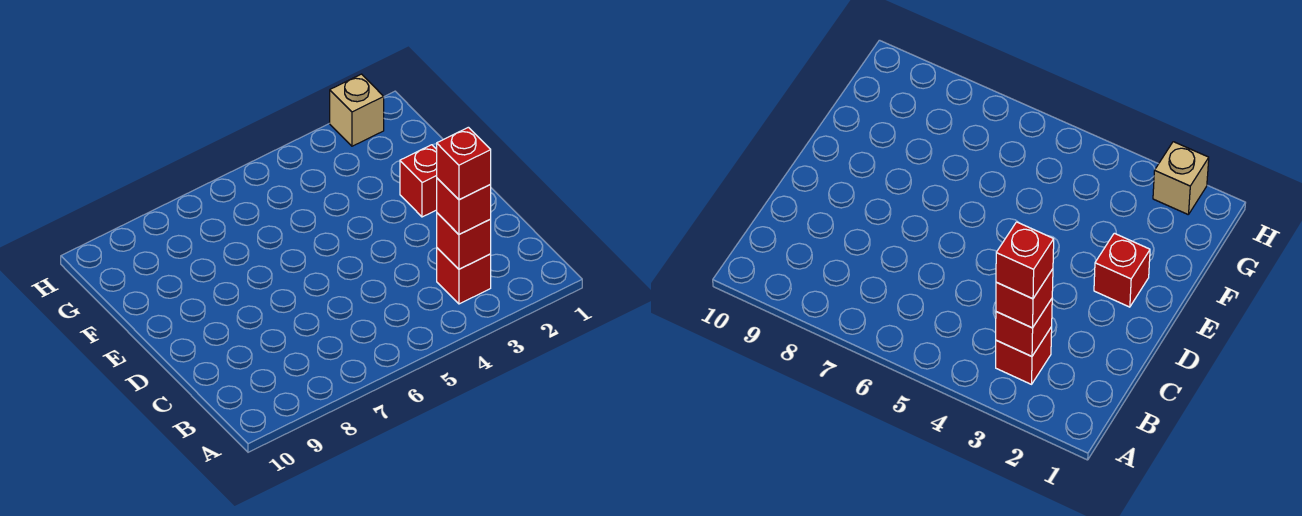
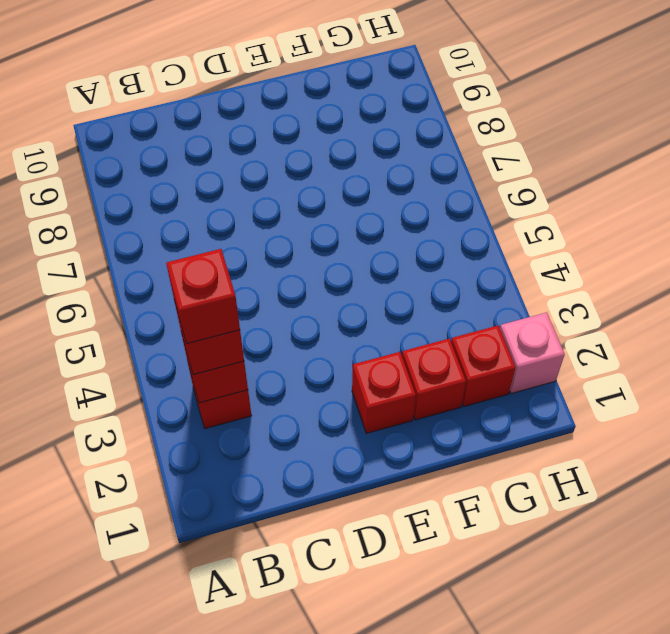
none -> red 1x1 brick [402,339,466,420]
none -> red 1x1 brick [451,326,516,407]
tan 1x1 brick [330,74,384,146] -> pink 1x1 brick [500,313,565,393]

